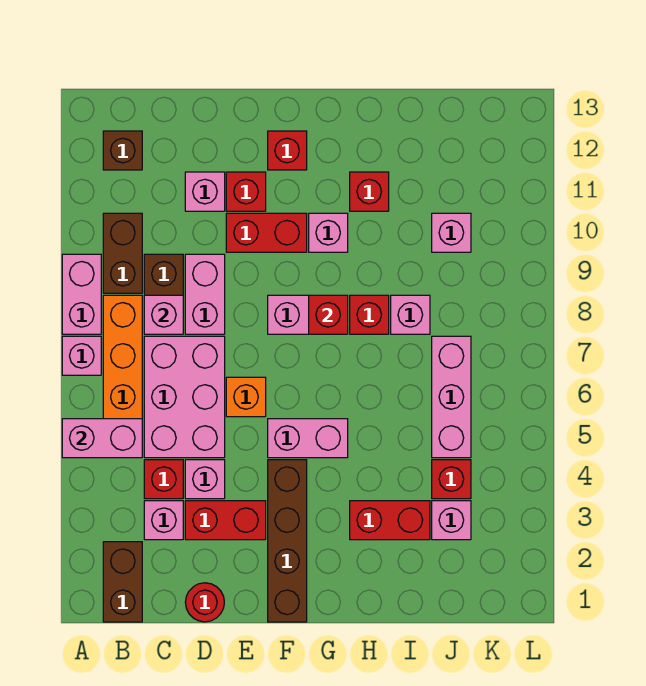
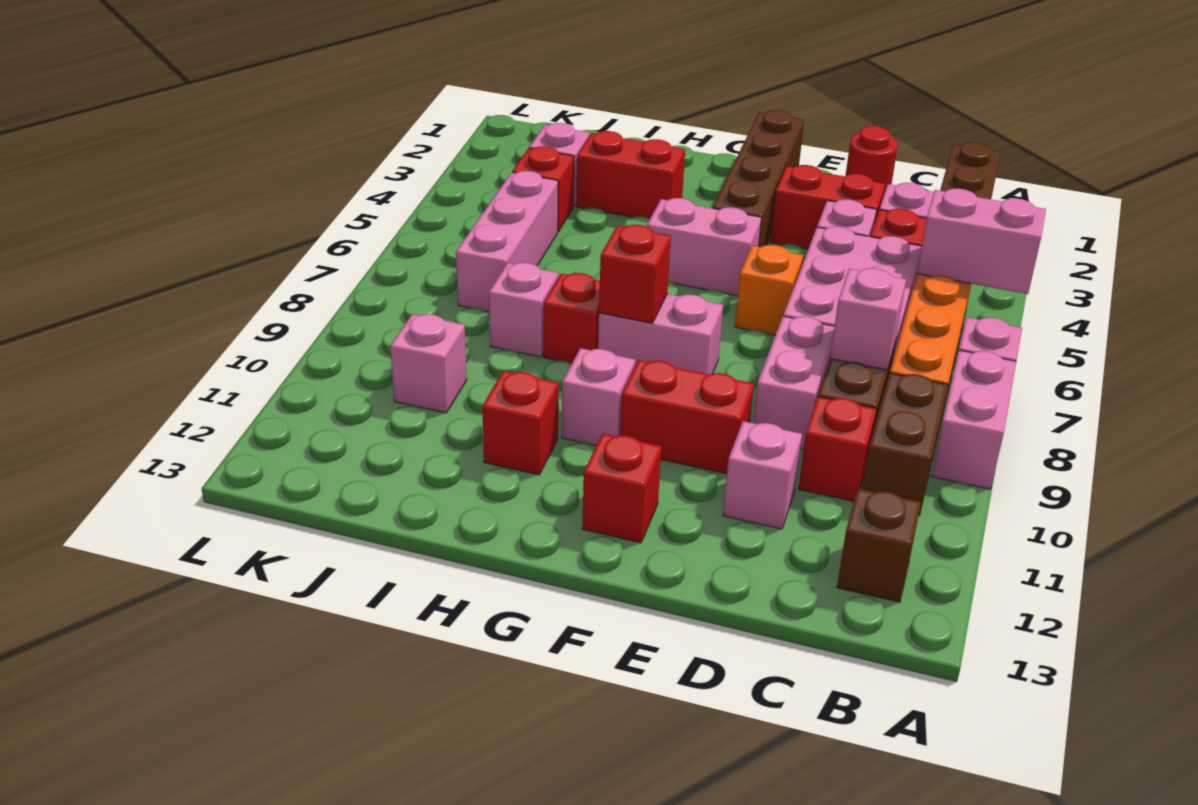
red 1x1 brick [226,172,266,211] -> red 1x1 brick moved to [798,397,876,501]

